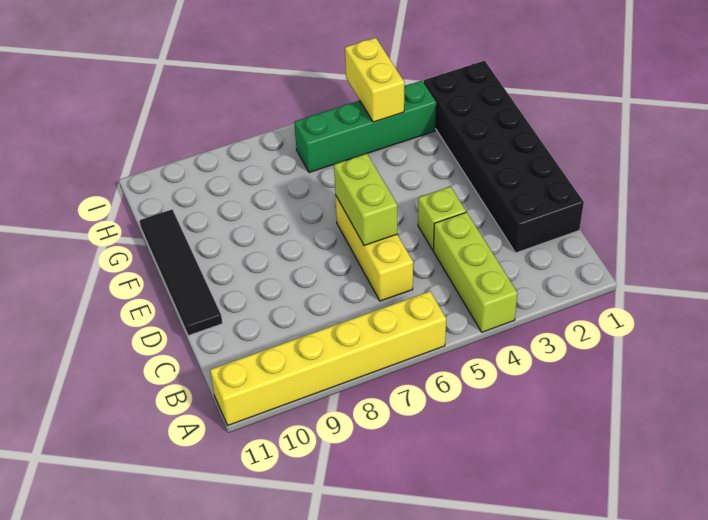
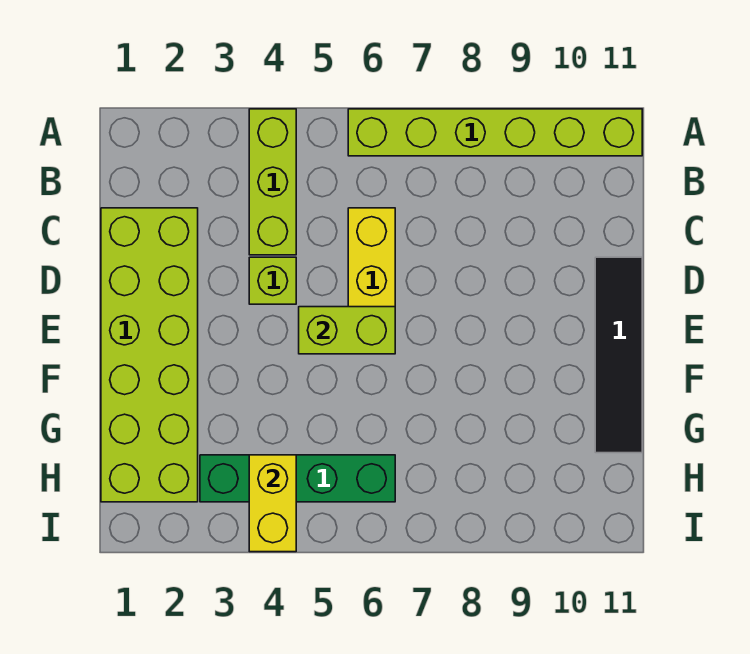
yellow 1x6 brick [210,291,446,425] -> lime 1x6 brick [348,109,642,156]
black 2x6 brick [424,61,584,253] -> lime 2x6 brick [101,208,198,502]
lime 1x2 brick [334,154,397,246] -> lime 1x2 brick turned to [299,307,395,354]

